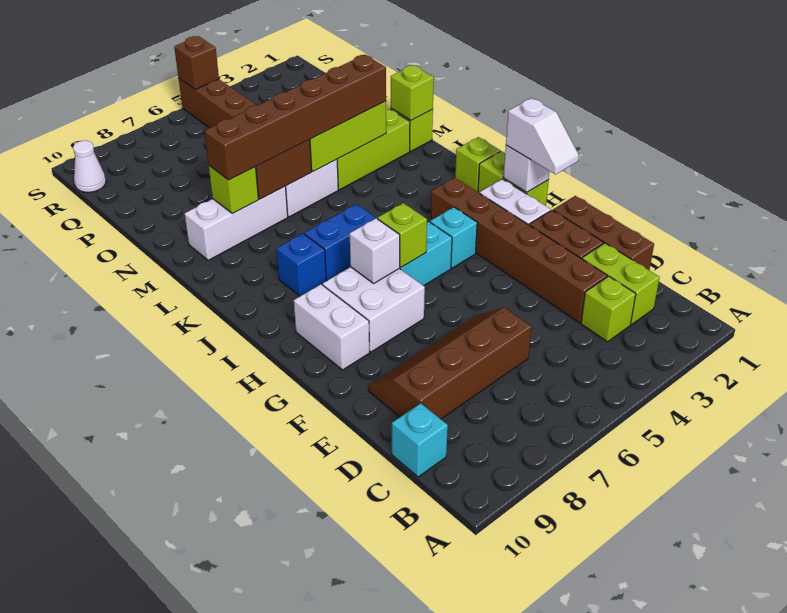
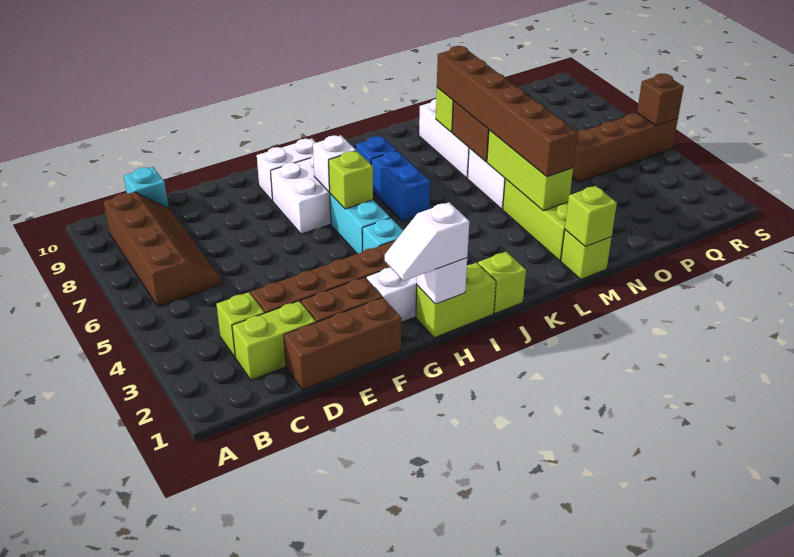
brown 2x4 slope [369,308,532,419] -> brown 2x4 slope moved to [103,192,222,306]
white 1x1 cone [73,141,106,192] -> none

